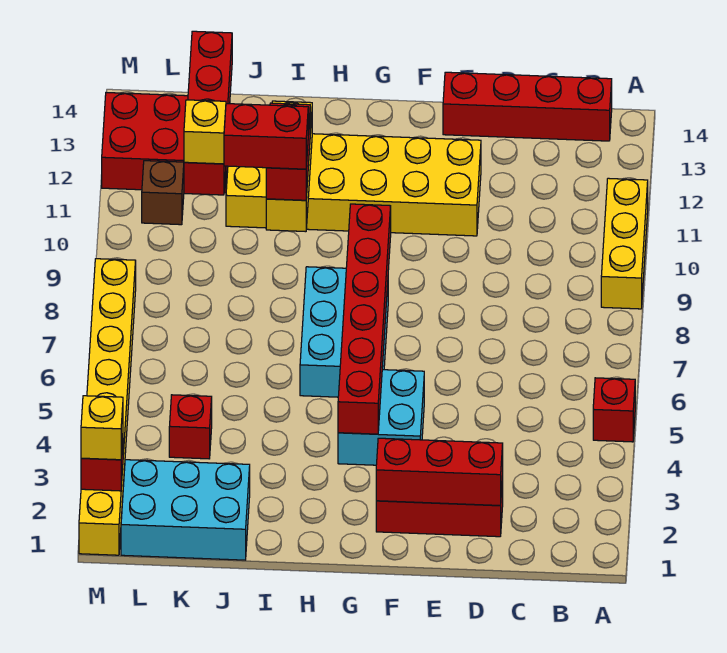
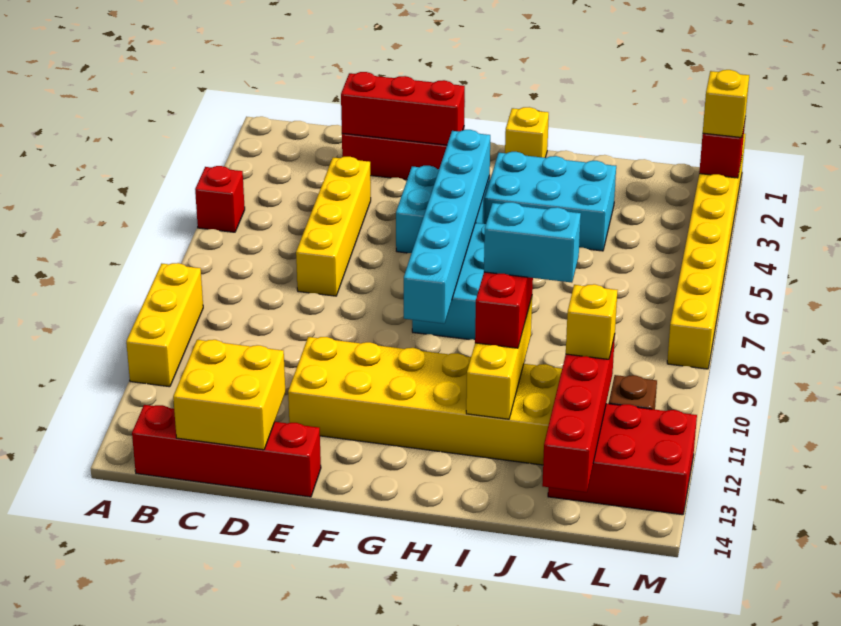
none -> yellow 2x2 brick [173,340,285,450]
none -> yellow 1x4 brick [296,157,371,296]
red 1x6 brick [338,204,391,434] -> cyan 1x6 brick [404,130,490,324]
none -> yellow 1x1 brick [505,107,549,158]
red 1x2 brick [224,104,308,169] -> cyan 1x2 brick [484,202,581,283]
cyan 2x3 brick [121,460,250,560] -> cyan 2x3 brick moved to [484,152,616,251]
red 1x1 brick [169,395,212,459] -> none

